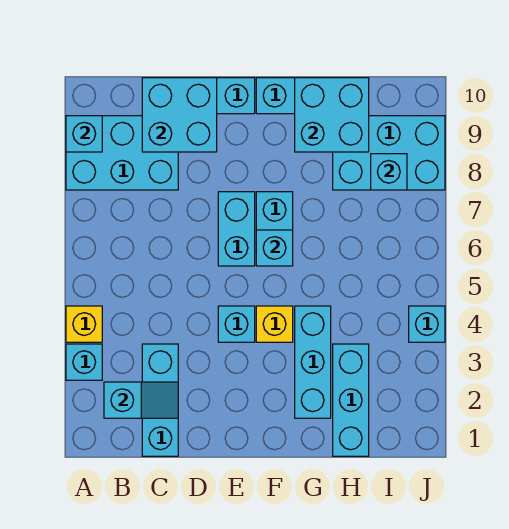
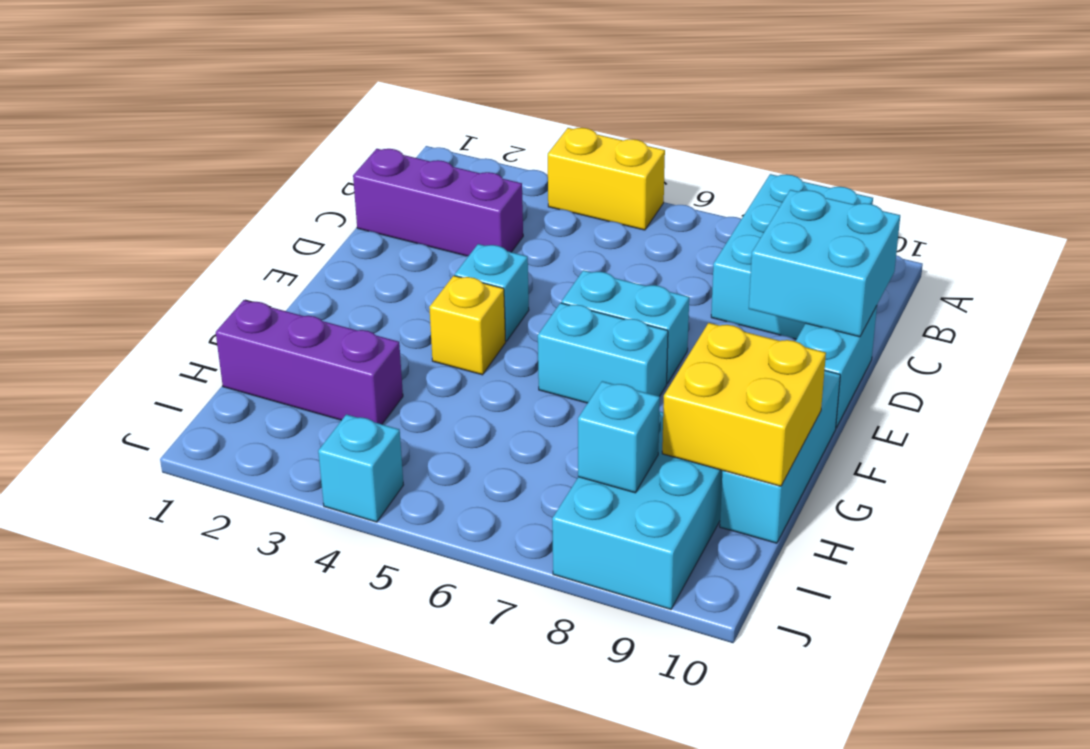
cyan 1x1 brick [66,344,102,380] -> none
yellow 1x1 brick [66,306,102,342] -> yellow 1x2 brick [548,128,665,230]
cyan 1x1 brick [66,116,102,152] -> none
cyan 1x2 slope [104,382,178,418] -> none
cyan 1x3 brick [142,344,178,456] -> purple 1x3 brick [353,149,523,256]
cyan 1x1 brick [256,230,293,266] -> none
cyan 1x3 brick [295,306,331,418] -> none
cyan 2x2 brick [295,78,369,152] -> yellow 2x2 brick [662,323,826,486]
cyan 1x3 brick [333,344,369,456] -> purple 1x3 brick [216,300,403,424]

